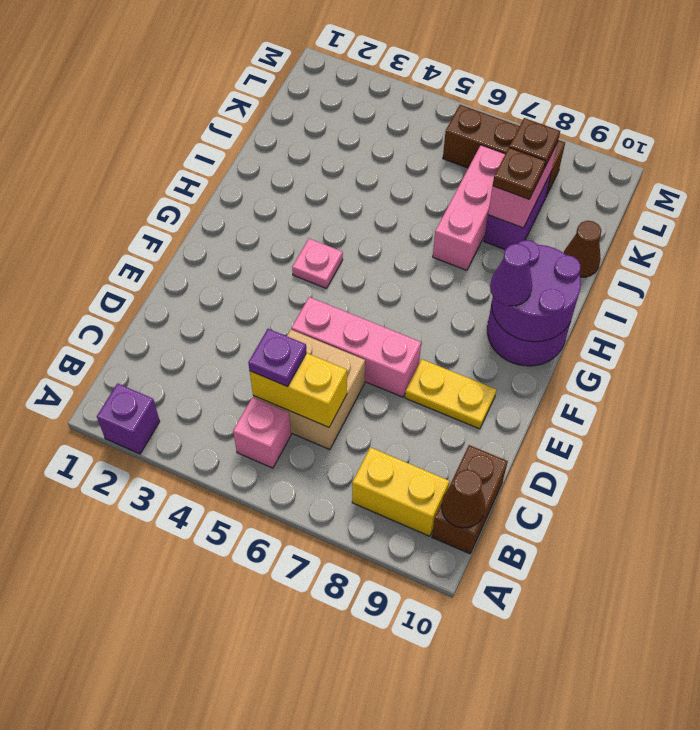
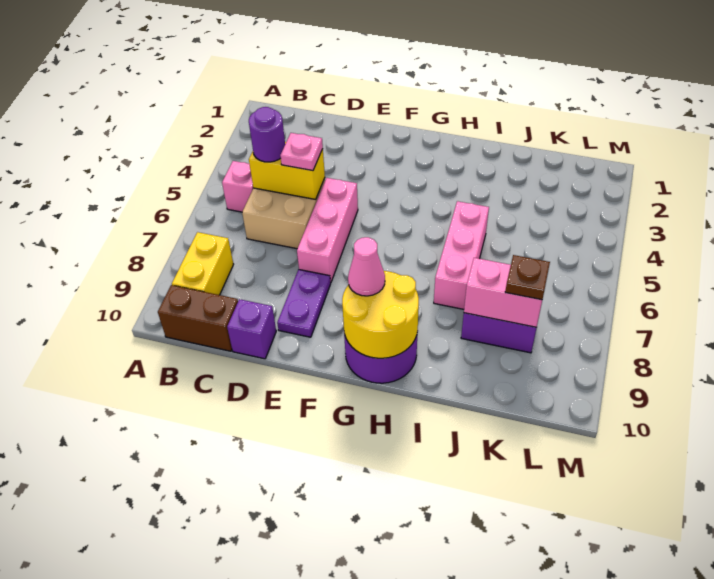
purple 1x1 brick [97,383,160,454] -> purple 1x1 brick moved to [227,299,276,359]
brown 1x1 cone [442,470,485,528] -> none
yellow 1x2 brick [250,353,347,427] -> yellow 1x2 brick turned to [249,142,325,199]
purple 1x1 plate [248,329,307,387] -> purple 1x1 round brick [249,107,285,162]
yellow 1x2 plate [405,359,496,429] -> purple 1x2 plate [277,270,331,337]
pink 1x1 plate [292,239,343,288] -> pink 1x1 plate moved to [280,133,323,171]
purple 2x2 round brick [492,240,581,342] -> yellow 2x2 round brick [342,271,419,358]
purple 1x1 cone [490,244,532,306] -> pink 1x1 cone [348,237,385,296]
pink 1x3 brick [433,145,505,270] -> pink 1x3 brick turned to [434,201,489,309]
brown 1x1 plate [493,148,545,199] -> none
brown 1x1 cone [564,221,601,277] -> none
brown 1x3 brick [443,105,565,196] -> none

